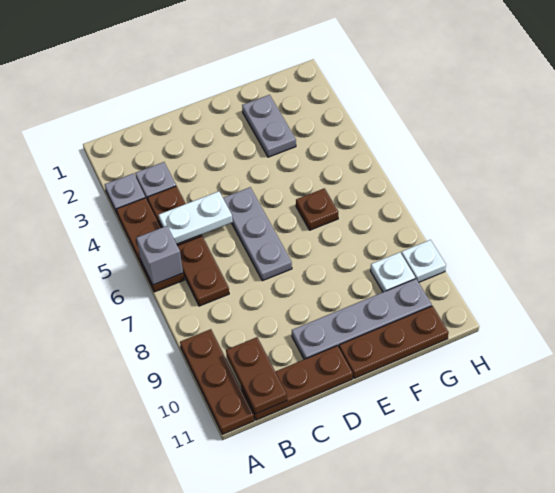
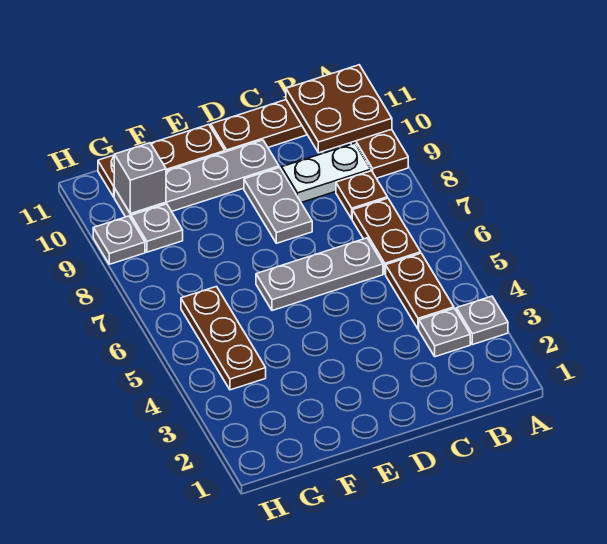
brown 1x3 plate [116,198,184,292] -> brown 1x3 plate moved to [181,287,266,390]
grey 1x1 brick [137,226,183,285] -> grey 1x1 brick moved to [114,143,166,214]
white 1x2 plate [159,191,233,244] -> white 1x2 plate moved to [282,143,371,203]
brown 1x2 plate [226,337,287,414] -> brown 2x2 plate [286,65,392,153]
grey 1x3 plate [223,187,292,281] -> grey 1x3 plate turned to [256,238,383,311]
grey 1x2 plate [242,95,296,157] -> grey 1x2 plate moved to [244,167,312,243]
brown 1x1 plate [296,188,338,230] -> brown 1x1 plate moved to [336,171,387,219]
white 1x1 plate [371,252,415,292] -> grey 1x1 plate [131,204,183,252]
white 1x1 plate [401,240,446,282] -> grey 1x1 plate [93,216,145,264]

